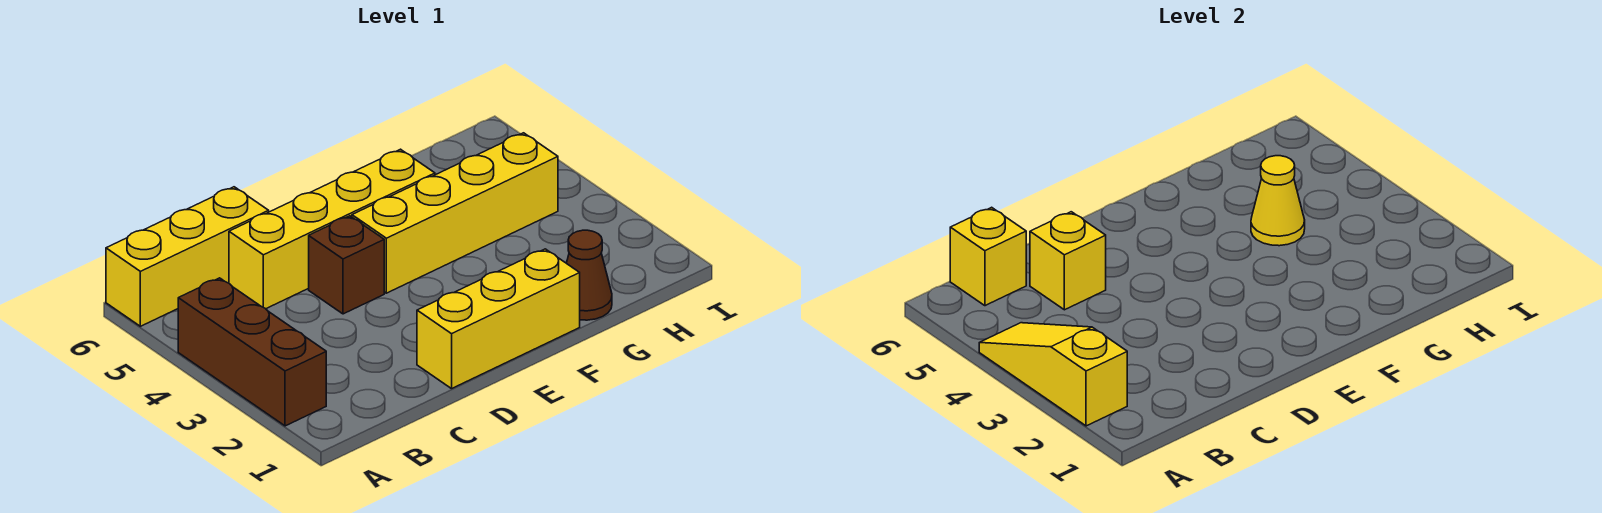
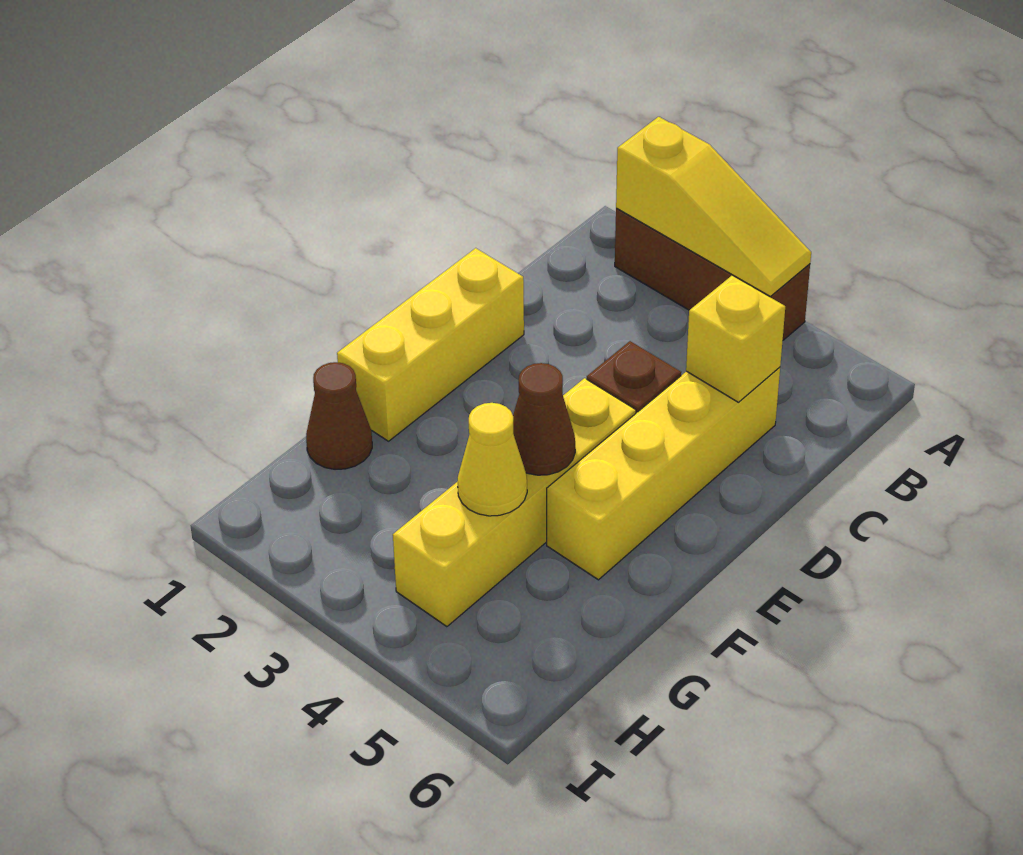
yellow 1x3 brick [106,187,269,326] -> none
yellow 1x1 brick [950,207,1026,306] -> none
none -> brown 1x1 cone [513,363,575,475]

